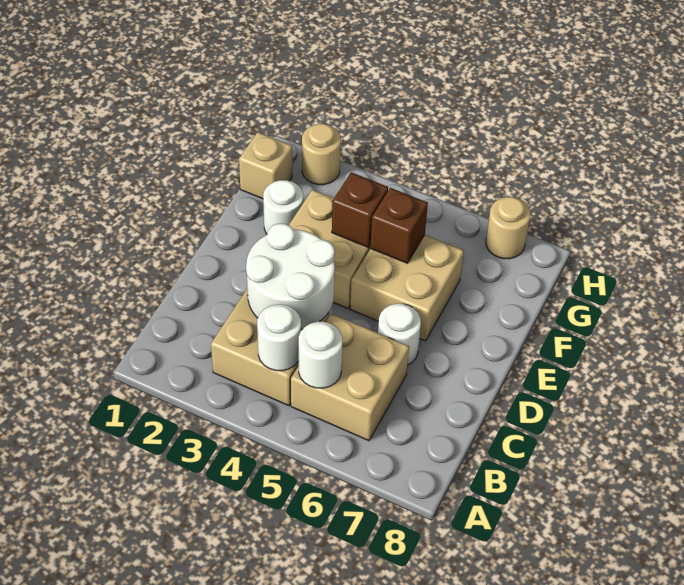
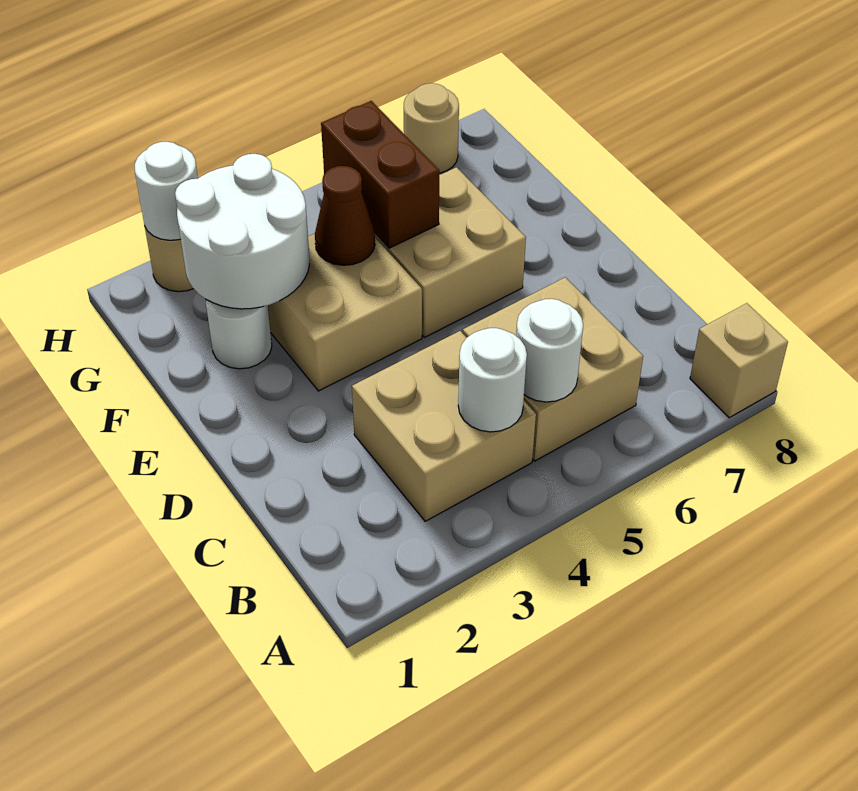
white 2x2 round brick [246,223,335,330] -> white 2x2 round brick moved to [175,154,309,309]
white 1x1 round brick [378,304,421,365] -> white 1x1 round brick moved to [135,142,198,240]
brown 1x1 brick [332,172,388,247] -> brown 1x1 cone [315,166,375,265]
brown 1x1 brick [370,188,428,263] -> brown 1x2 brick [321,101,439,248]
tan 1x1 brick [239,132,292,199] -> tan 1x1 brick moved to [690,303,788,418]

